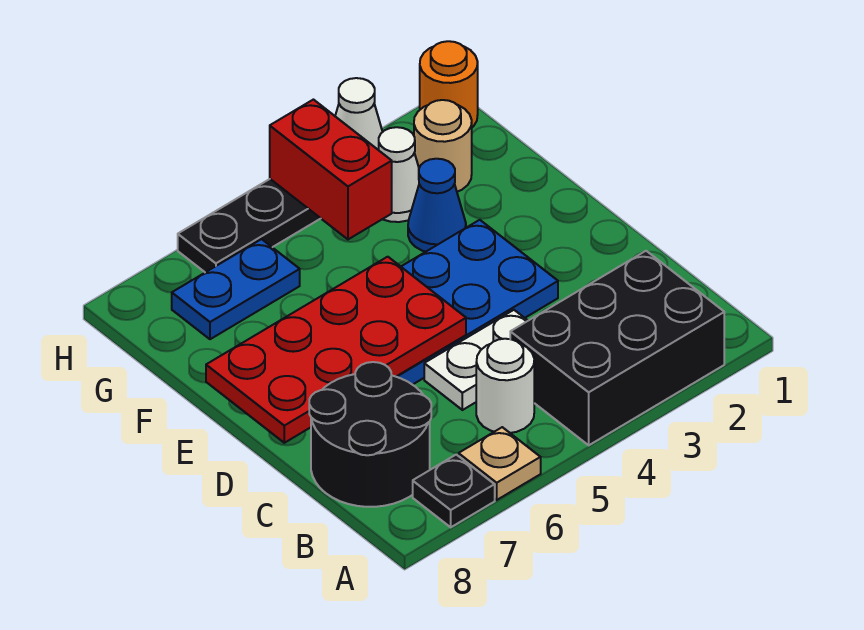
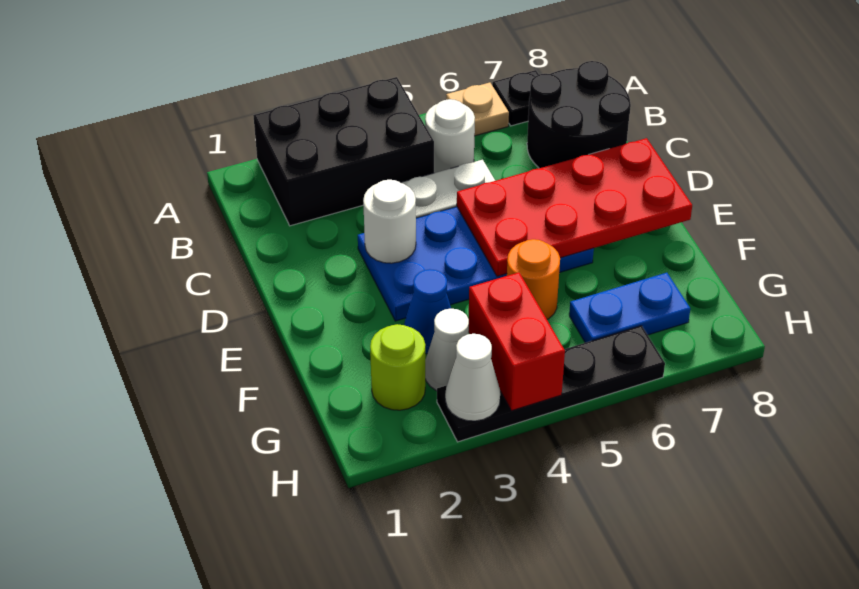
none -> white 1x1 round brick [363,180,416,263]
tan 1x1 round brick [414,100,472,192] -> lime 1x1 round brick [370,324,425,410]
orange 1x1 round brick [420,41,478,127] -> orange 1x1 round brick moved to [507,239,560,319]

